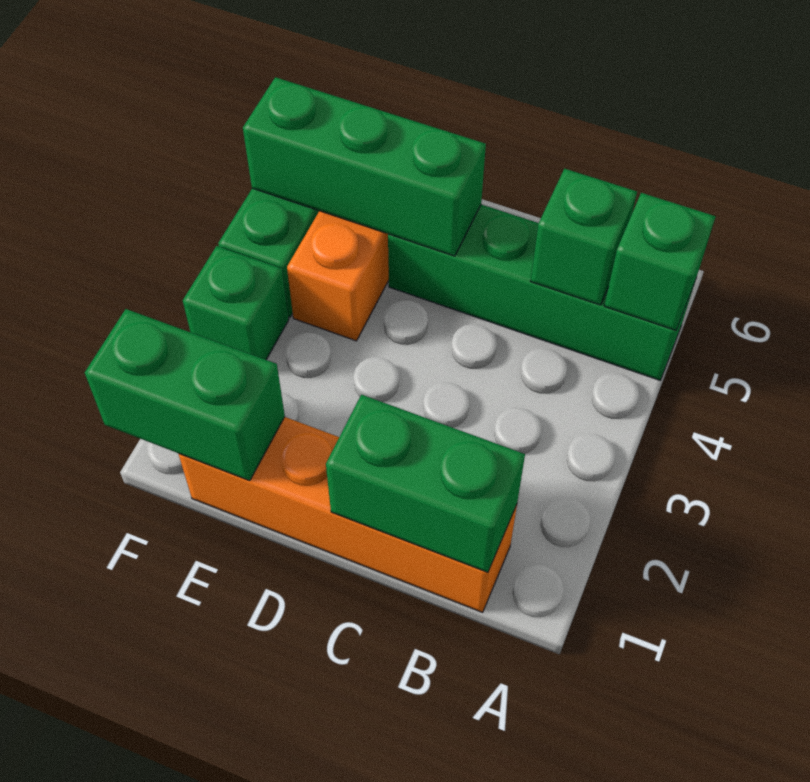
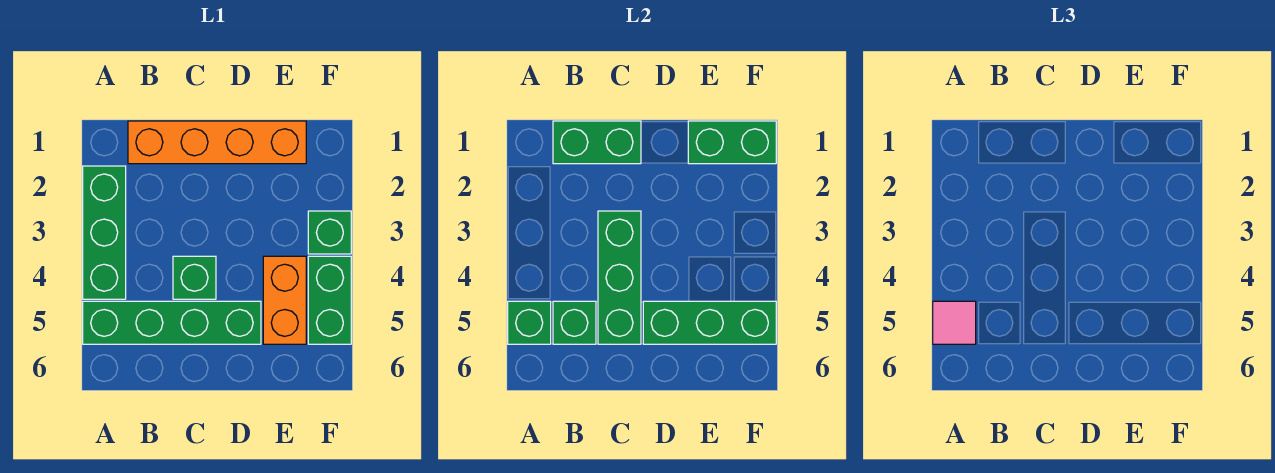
none -> green 1x3 brick [83,166,126,299]
none -> pink 1x1 tile [933,301,976,344]
none -> green 1x3 brick [598,211,641,344]
none -> green 1x1 brick [173,256,216,299]

